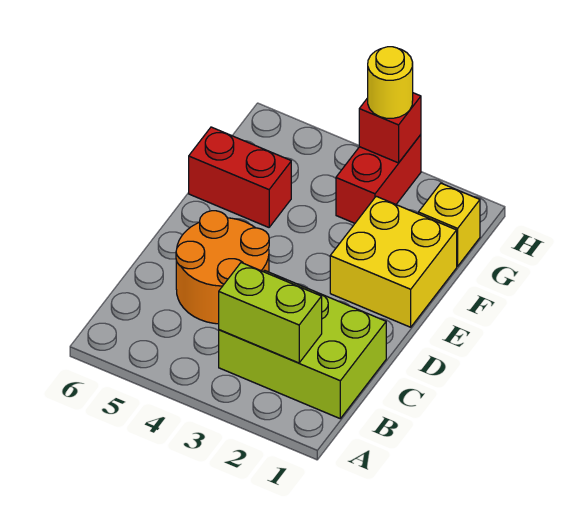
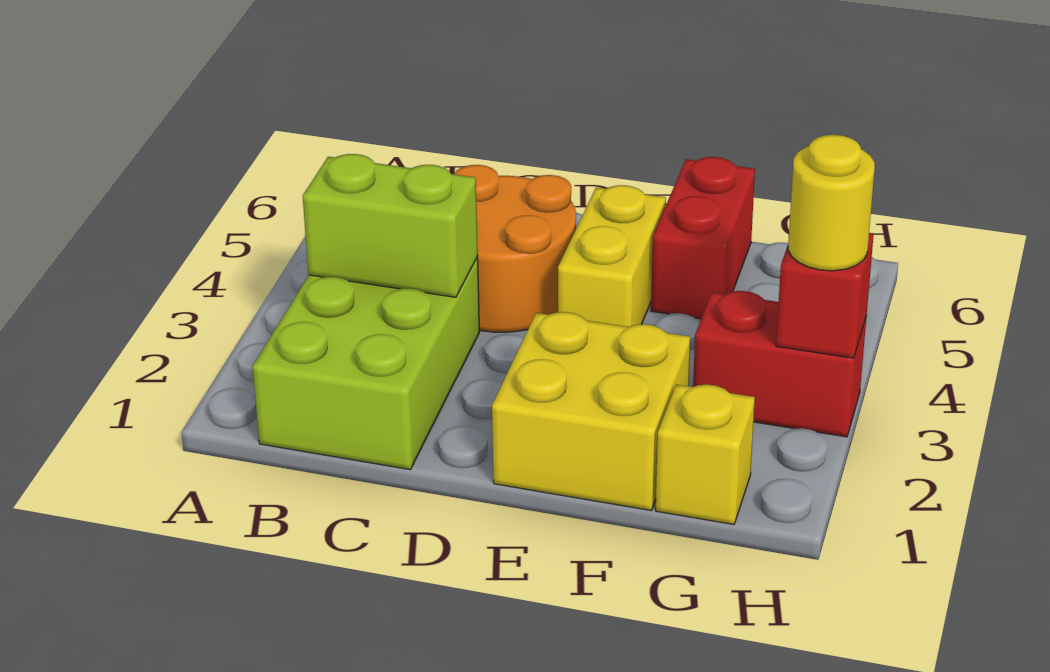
lime 1x2 brick [219,263,322,363] -> lime 1x2 brick turned to [303,154,478,297]
none -> yellow 1x2 brick [558,185,666,327]

